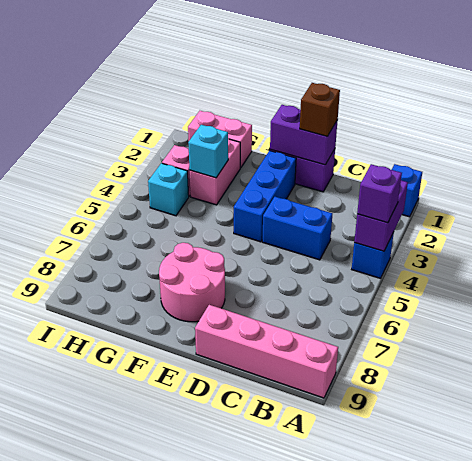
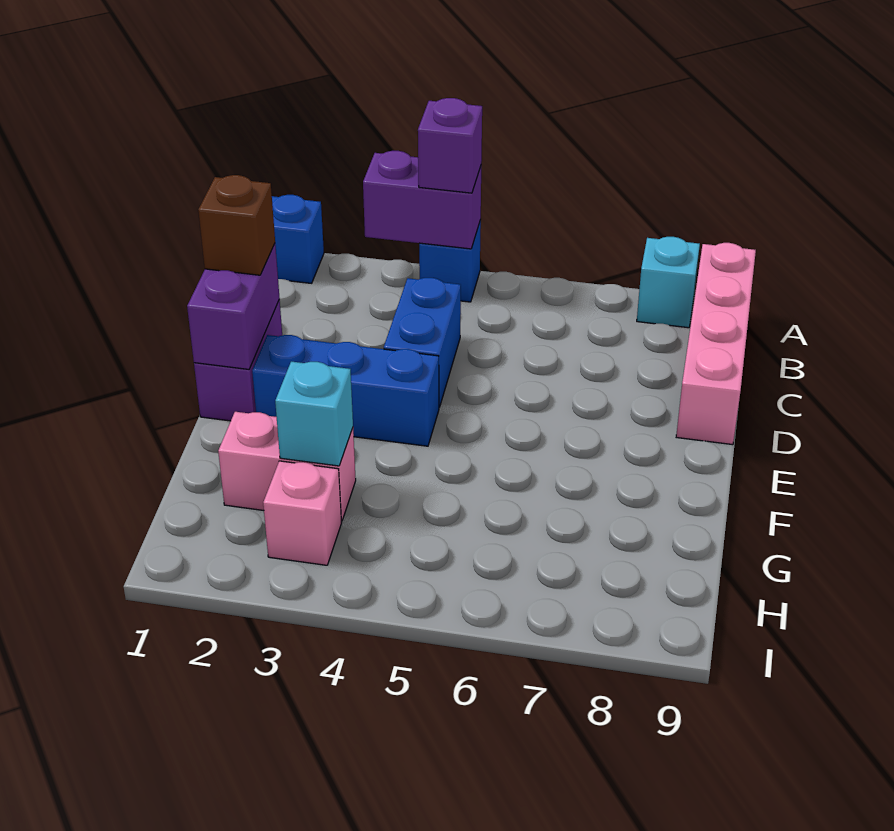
pink 2x2 round brick [159,243,225,322] -> none
pink 1x2 brick [188,111,252,168] -> none
cyan 1x1 brick [148,163,189,216] -> cyan 1x1 brick moved to [637,237,700,328]

